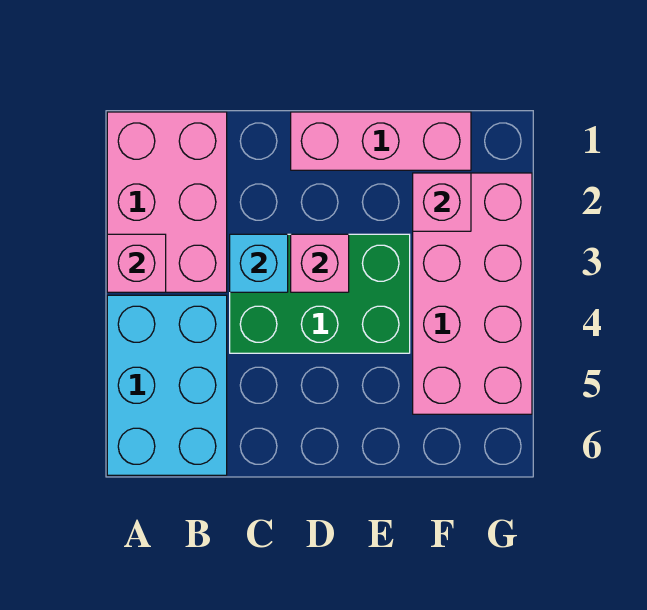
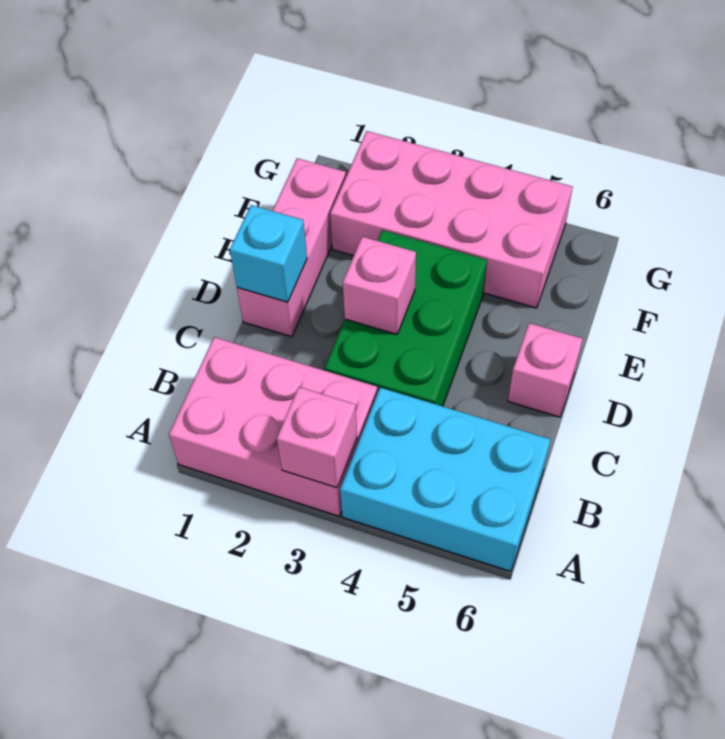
cyan 1x1 brick [230,234,288,292] -> cyan 1x1 brick moved to [230,205,307,302]
pink 1x1 brick [413,173,471,231] -> pink 1x1 brick moved to [508,323,583,417]

